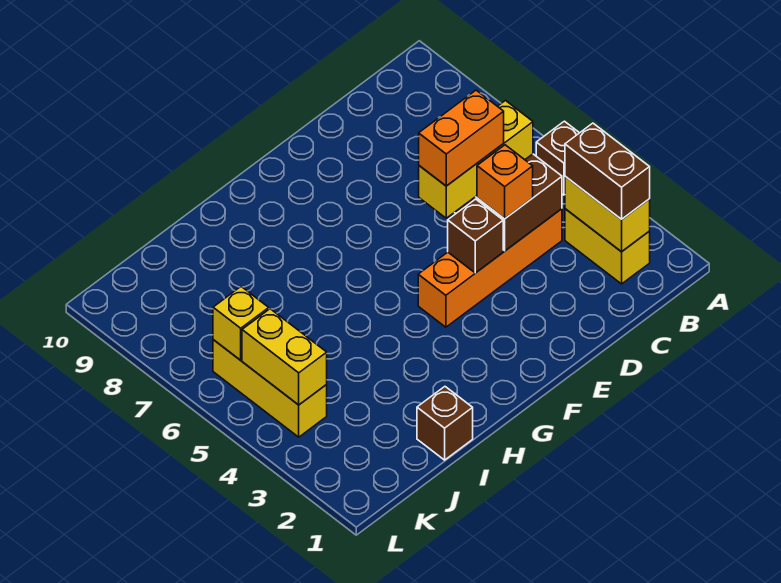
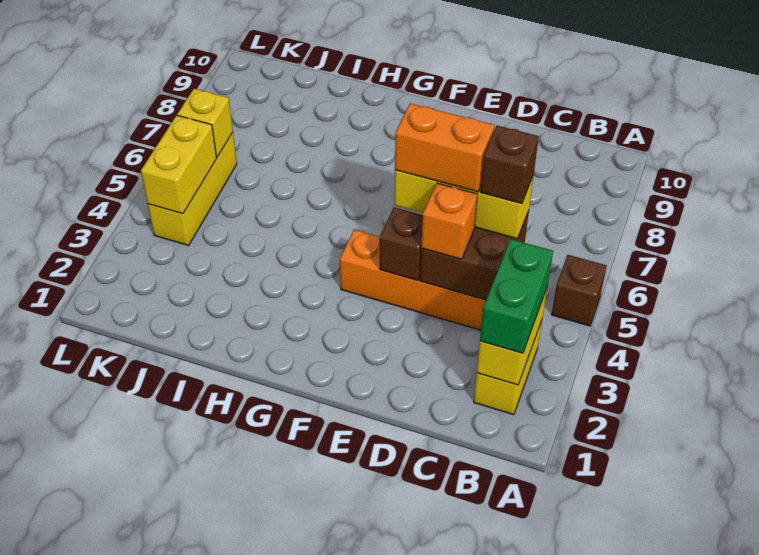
brown 1x2 brick [565,123,650,219] -> green 1x2 brick [480,239,553,353]
brown 1x1 brick [417,387,473,460] -> brown 1x1 brick moved to [480,126,539,204]

